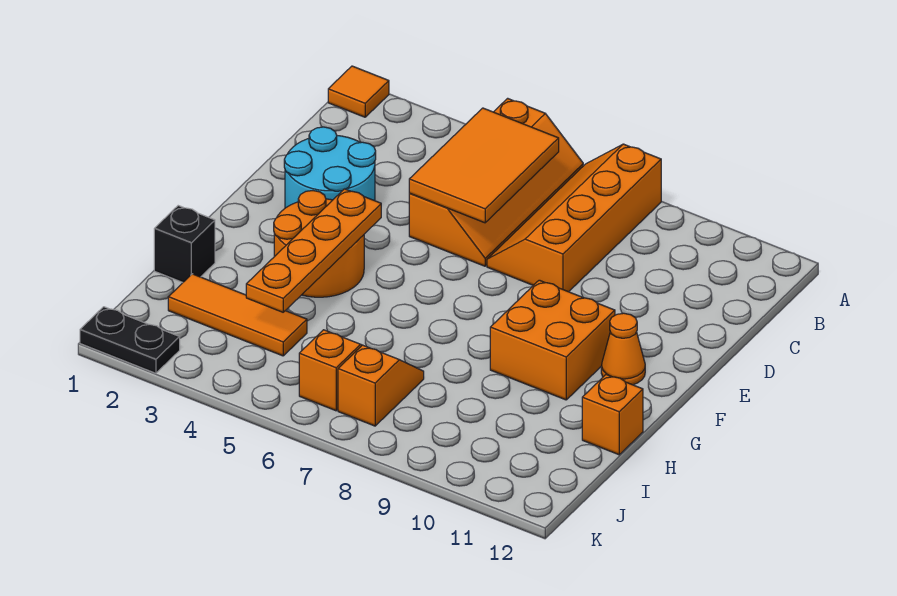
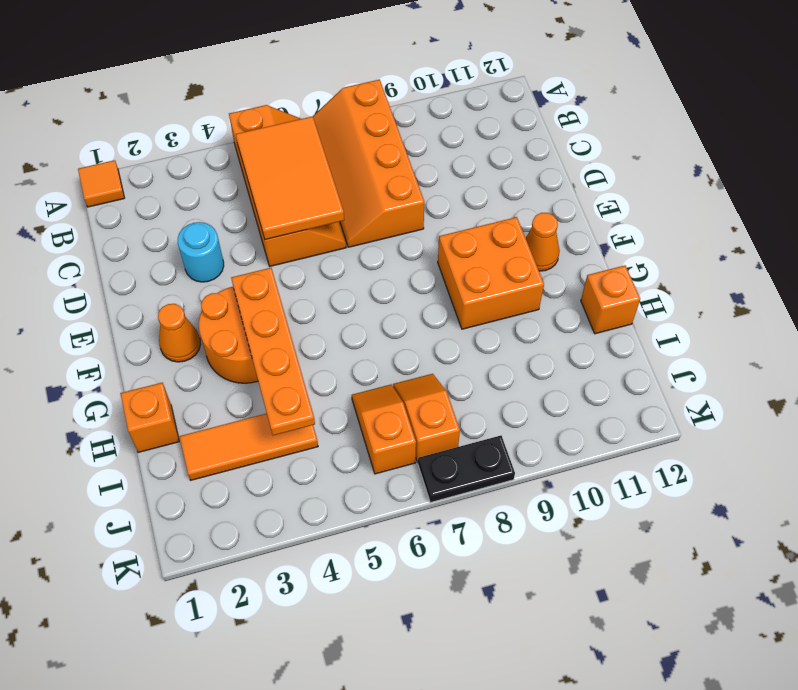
cyan 2x2 round brick [284,127,376,208] -> cyan 1x1 round brick [178,222,224,282]
none -> orange 1x1 cone [158,304,201,362]
black 1x1 brick [154,206,215,282] -> orange 1x1 brick [120,382,179,452]
black 1x2 plate [80,307,180,373] -> black 1x2 plate moved to [418,436,515,502]

